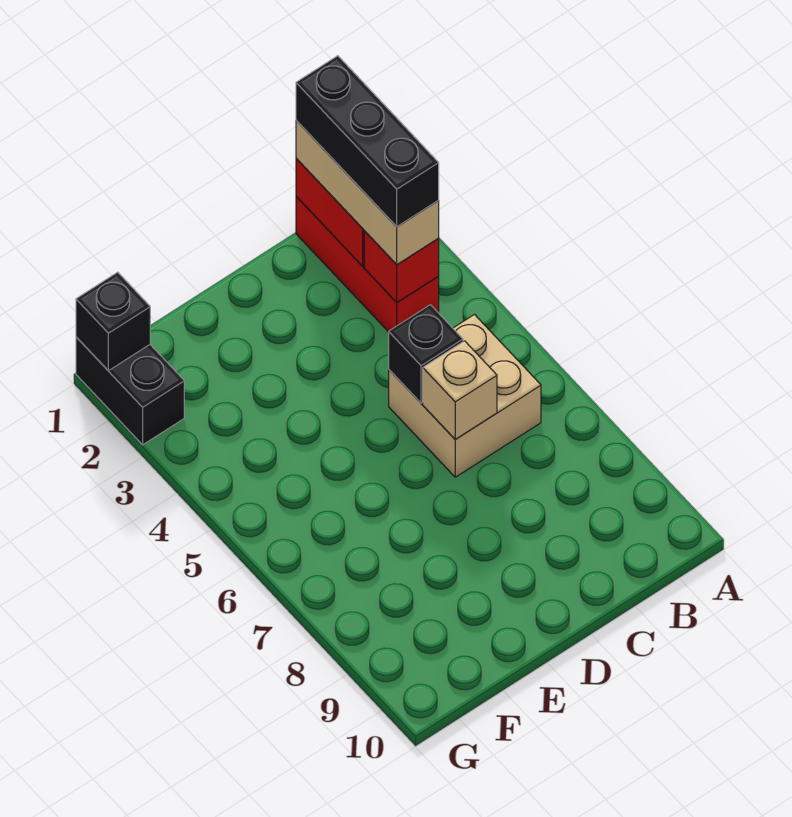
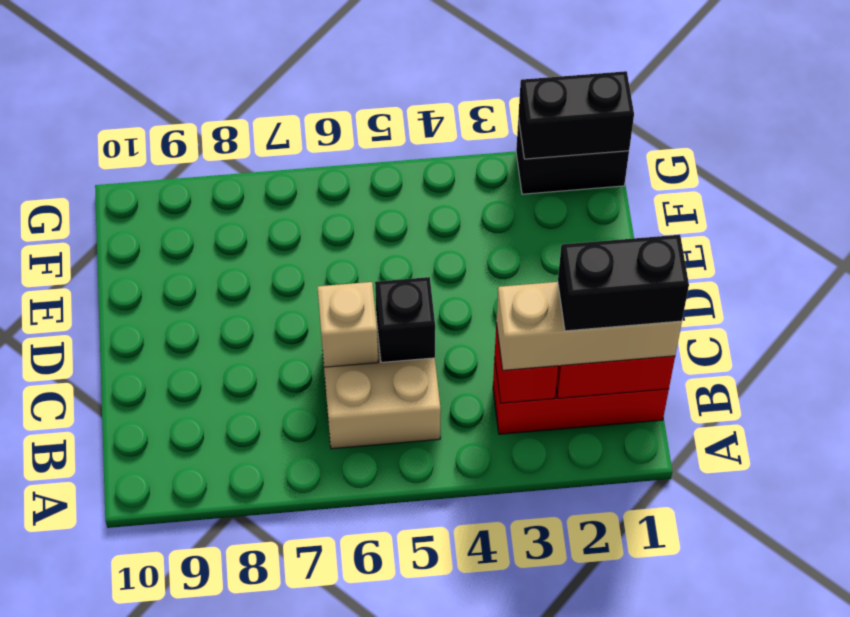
black 1x3 brick [296,56,439,227] -> black 1x2 brick [558,235,689,331]
black 1x1 brick [76,272,150,371] -> black 1x2 brick [518,71,634,159]

